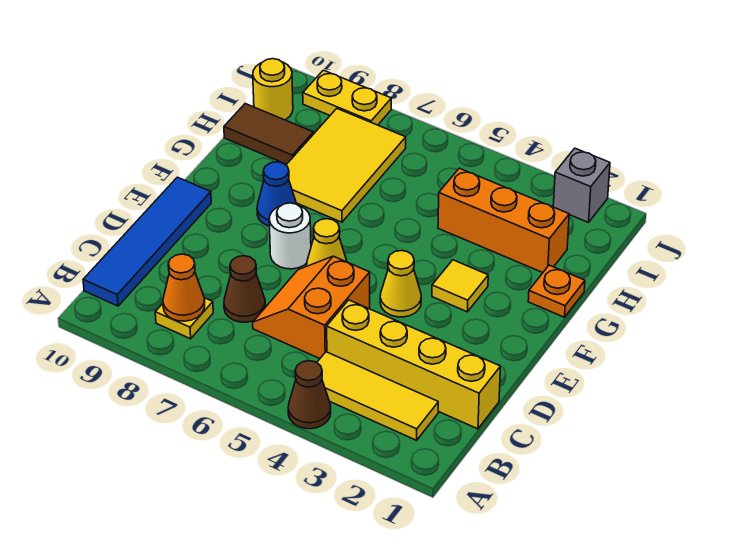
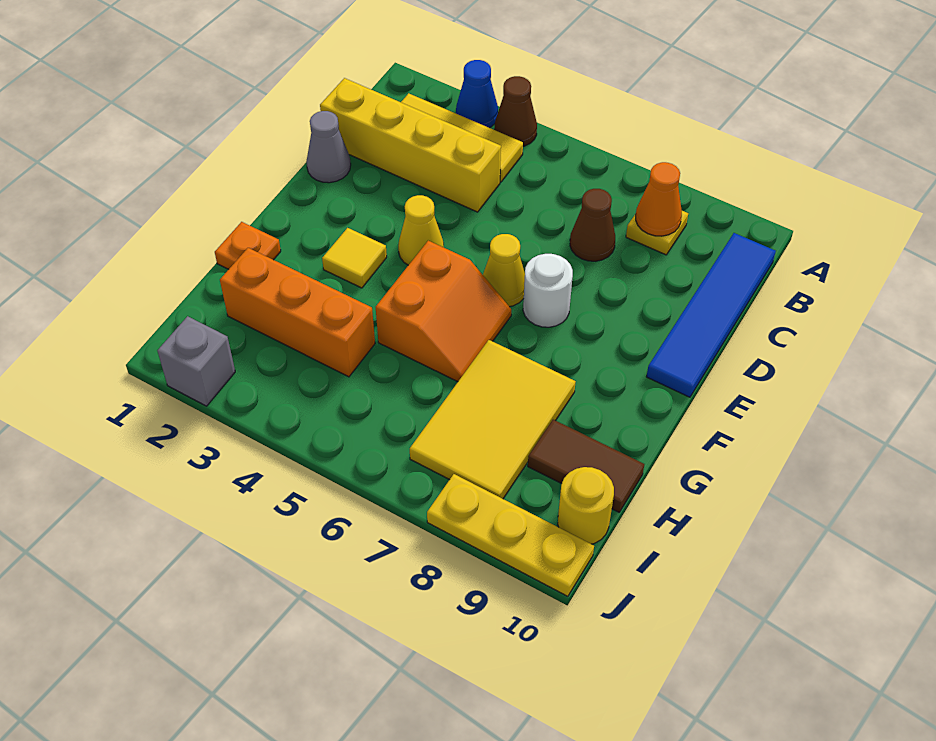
orange 2x2 slope [253,256,370,359] -> orange 2x2 slope moved to [376,241,511,382]
none -> grey 1x1 cone [306,111,351,183]
blue 1x1 cone [257,162,296,226] -> blue 1x1 cone moved to [456,60,498,128]
yellow 1x2 plate [303,70,391,125] -> yellow 1x3 plate [427,474,594,596]

